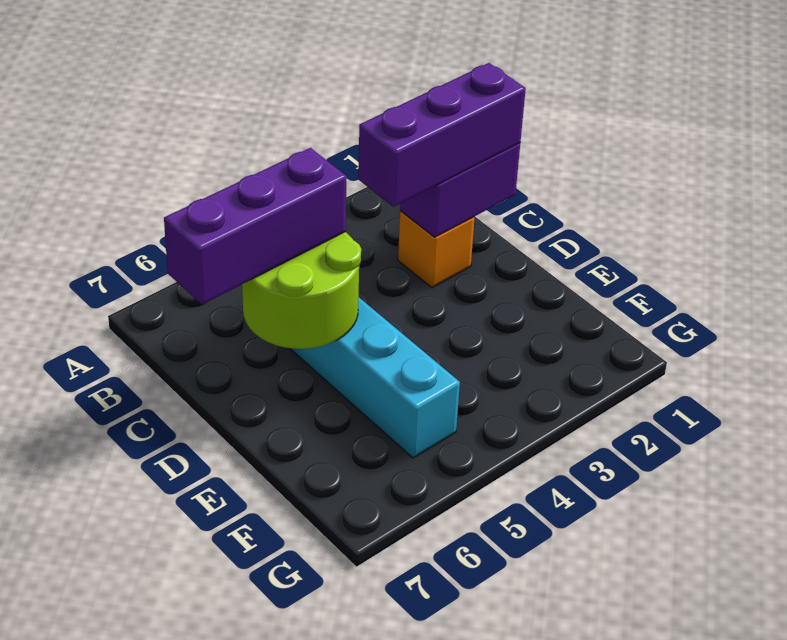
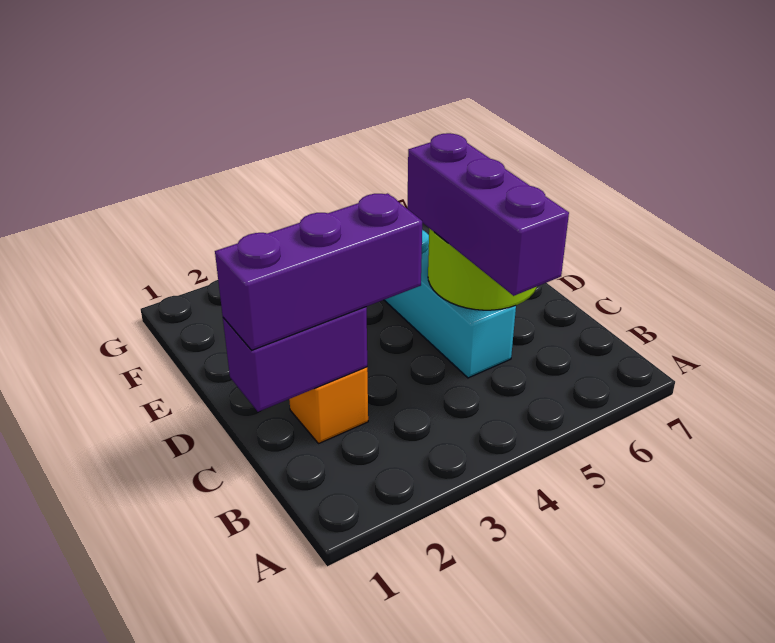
purple 1x3 brick [164,148,347,304] -> purple 1x3 brick turned to [407,133,569,296]

